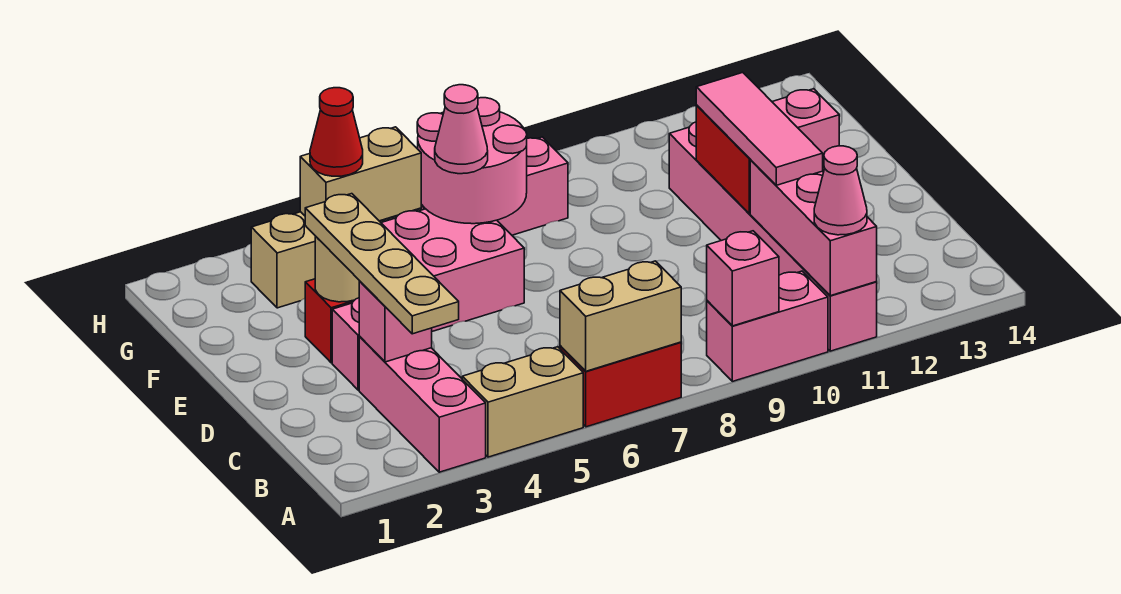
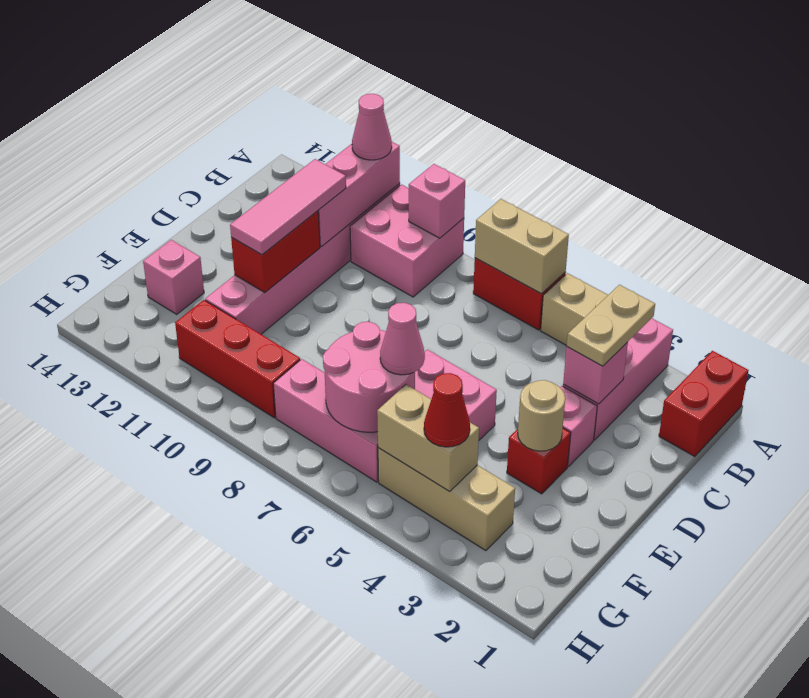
none -> red 1x2 brick [659,351,748,457]
pink 1x2 brick [707,271,828,381] -> pink 2x2 brick [350,184,464,297]
tan 1x4 plate [305,194,459,334] -> tan 1x2 plate [567,285,655,366]
none -> red 1x3 brick [175,300,300,418]

